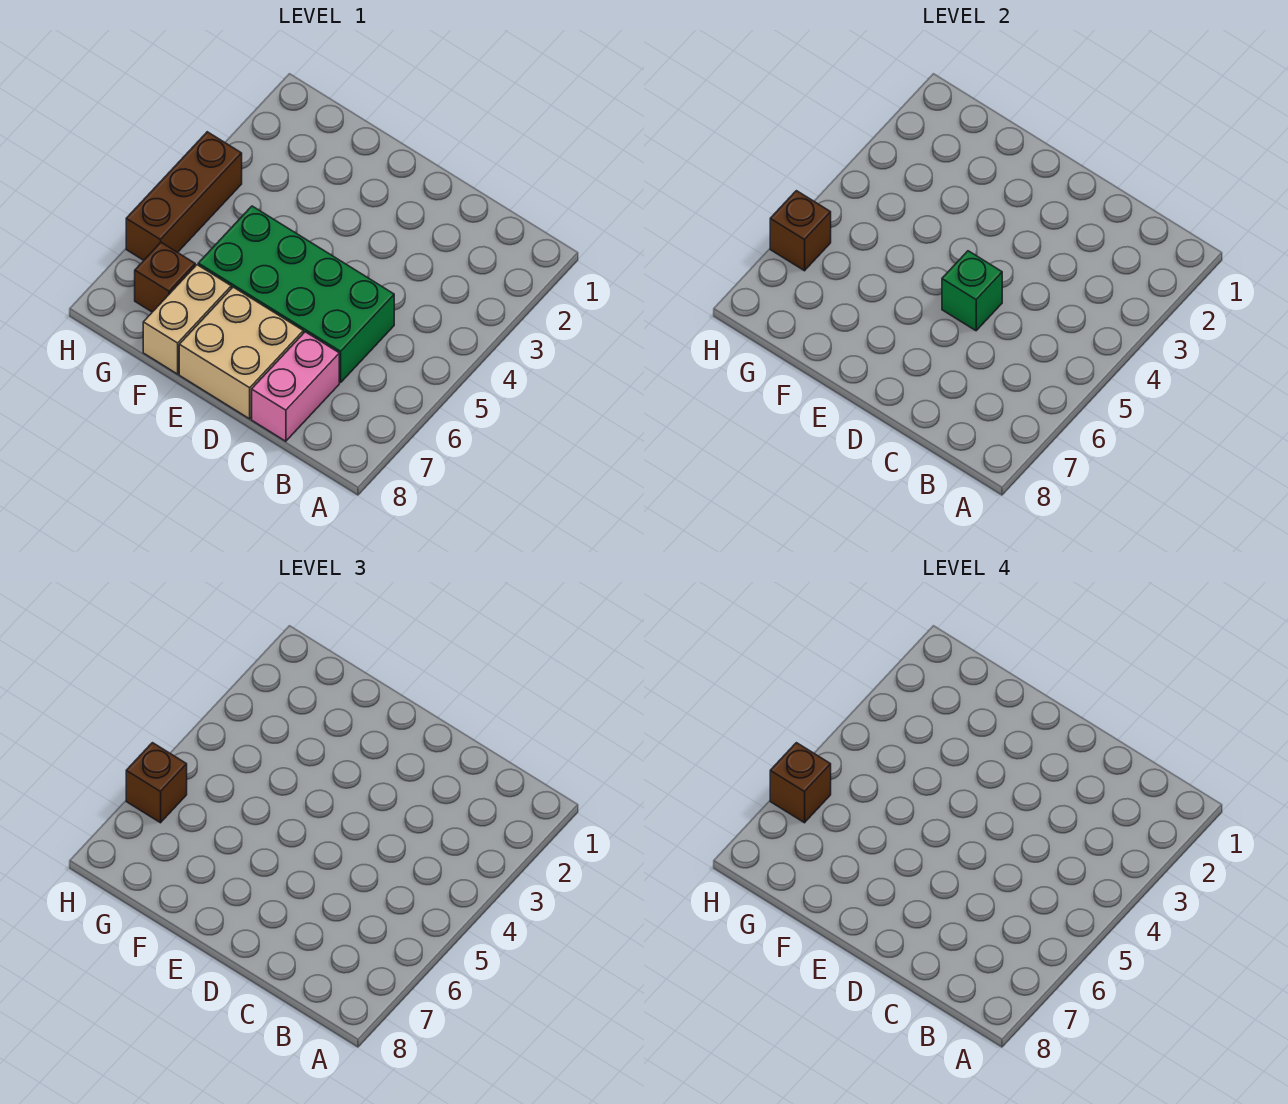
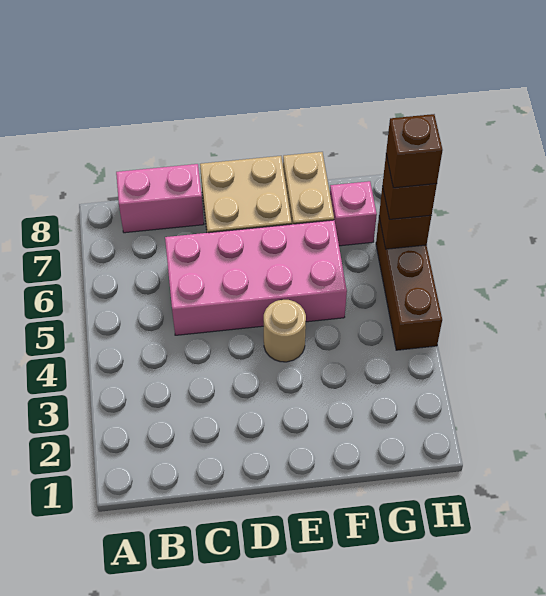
green 2x4 brick [198,206,394,382] -> pink 2x4 brick [165,220,347,335]
pink 1x2 brick [252,332,339,441] -> pink 1x2 brick turned to [116,164,204,233]
green 1x1 brick [942,251,1002,331] -> none
none -> tan 1x1 round brick [264,300,306,362]
brown 1x1 brick [135,243,195,312] -> pink 1x1 brick [330,181,377,246]

